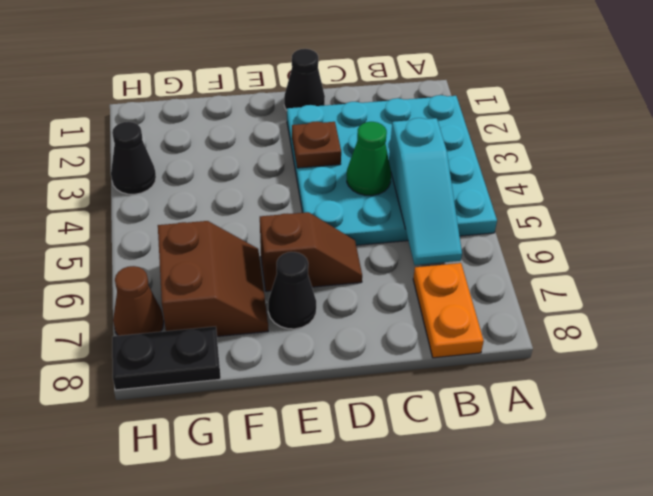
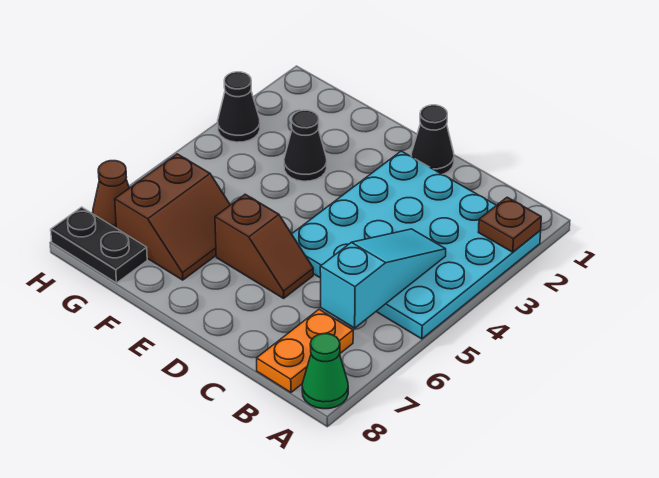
cyan 1x3 slope [389,118,462,265] -> cyan 1x3 slope turned to [320,229,446,328]
green 1x1 cone [347,122,391,196] -> green 1x1 cone moved to [302,334,348,409]
brown 1x1 plate [292,121,341,168] -> brown 1x1 plate moved to [478,197,541,252]
black 1x1 cone [268,252,316,329] -> black 1x1 cone moved to [284,110,327,181]

